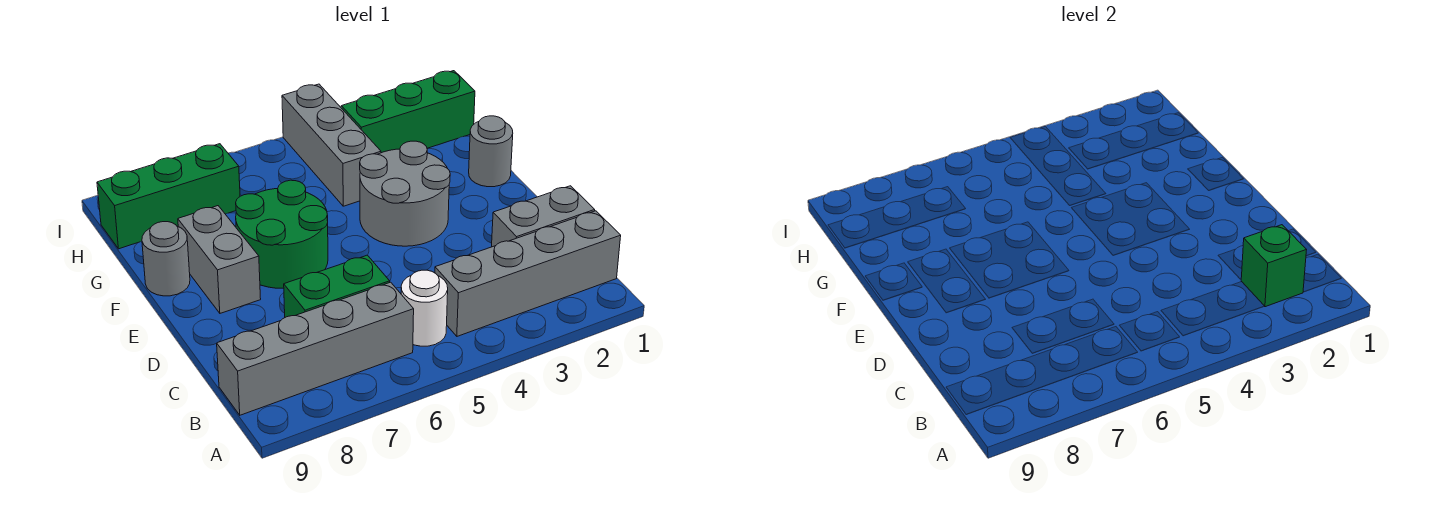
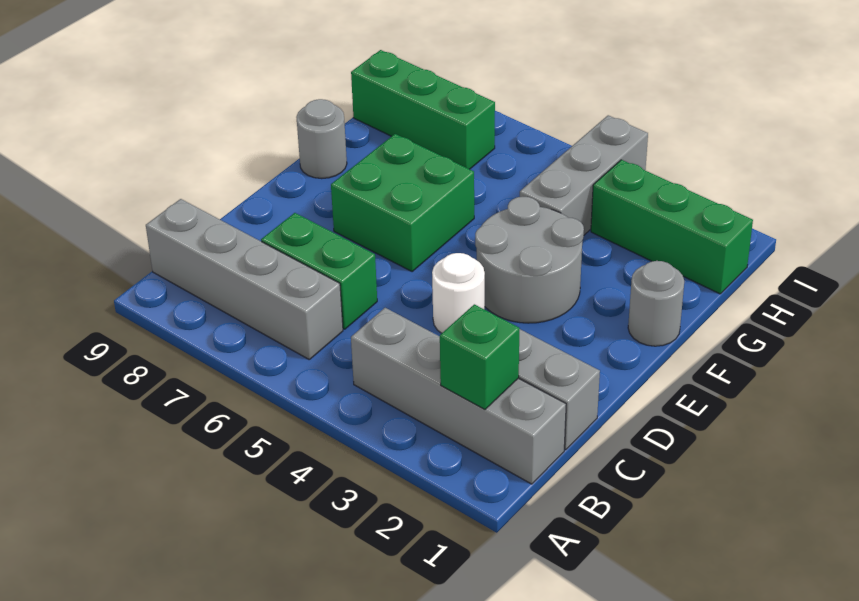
white 1x1 round brick [401,270,448,346] -> white 1x1 round brick moved to [432,253,485,333]
green 2x2 round brick [236,180,328,288] -> green 2x2 brick [331,134,474,272]
grey 1x2 brick [178,206,261,313] -> none

